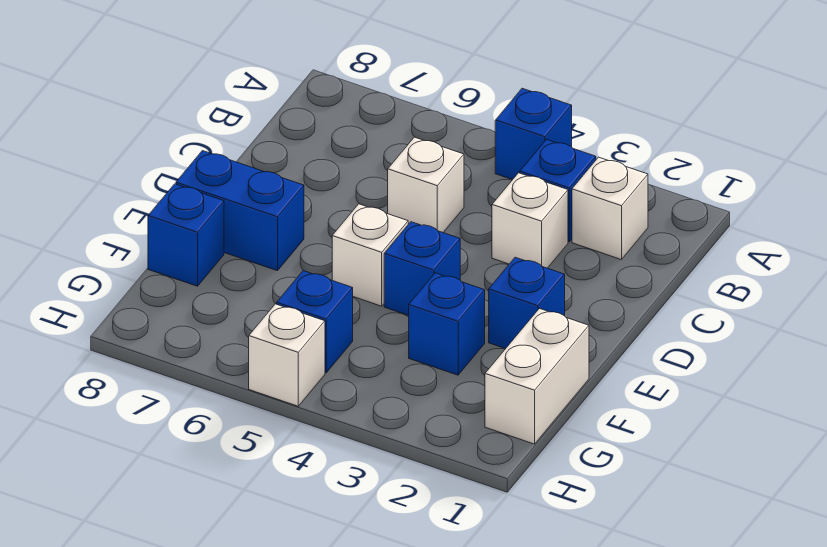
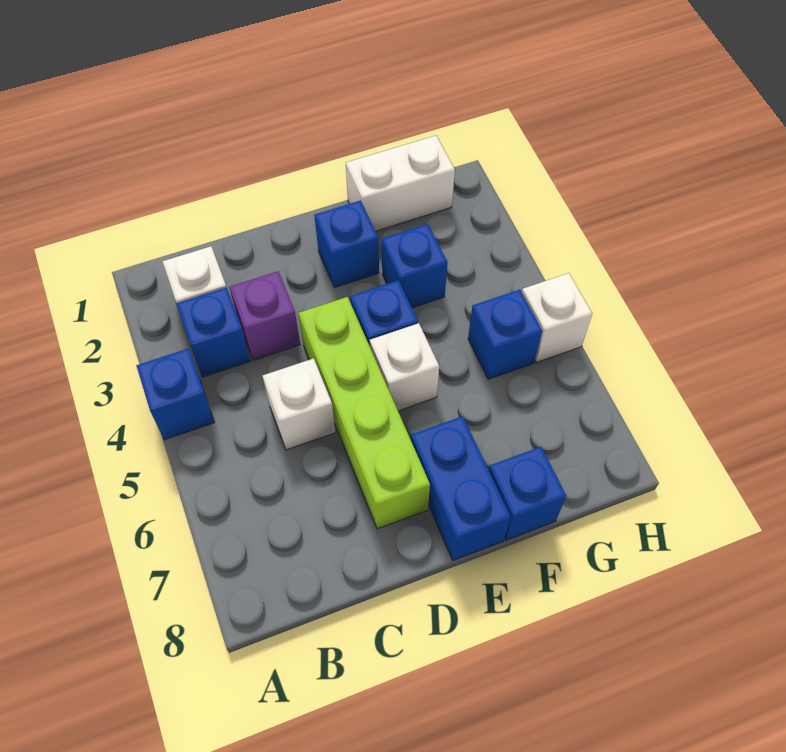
white 1x1 brick [492,173,568,268] -> purple 1x1 brick [229,271,300,360]
none -> lime 1x4 brick [298,297,430,529]

